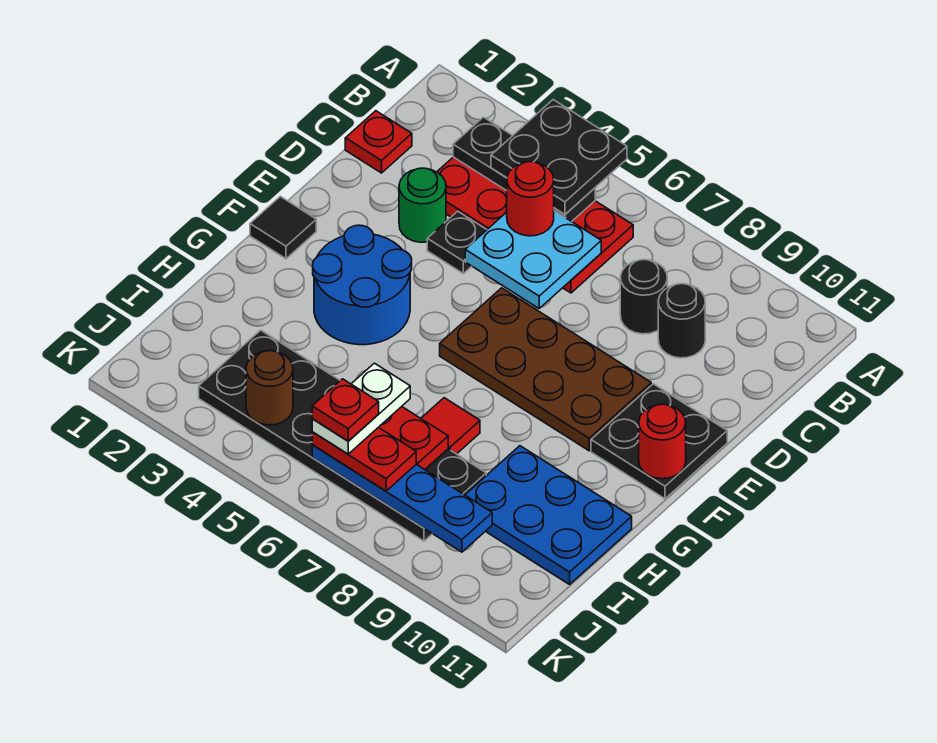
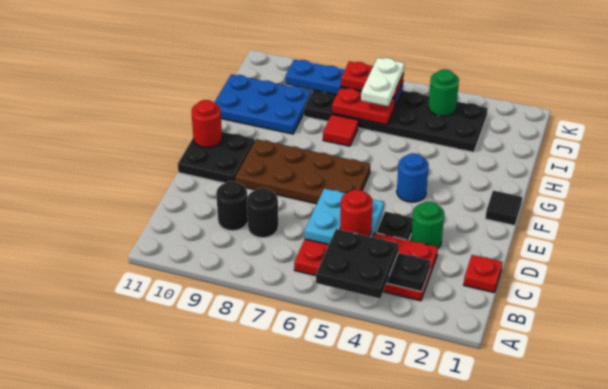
blue 2x2 round brick [313,225,412,345] -> blue 1x1 round brick [397,153,429,202]
brown 1x1 round brick [246,351,293,425] -> green 1x1 round brick [428,69,459,116]
red 1x1 plate [312,379,379,441] -> none

